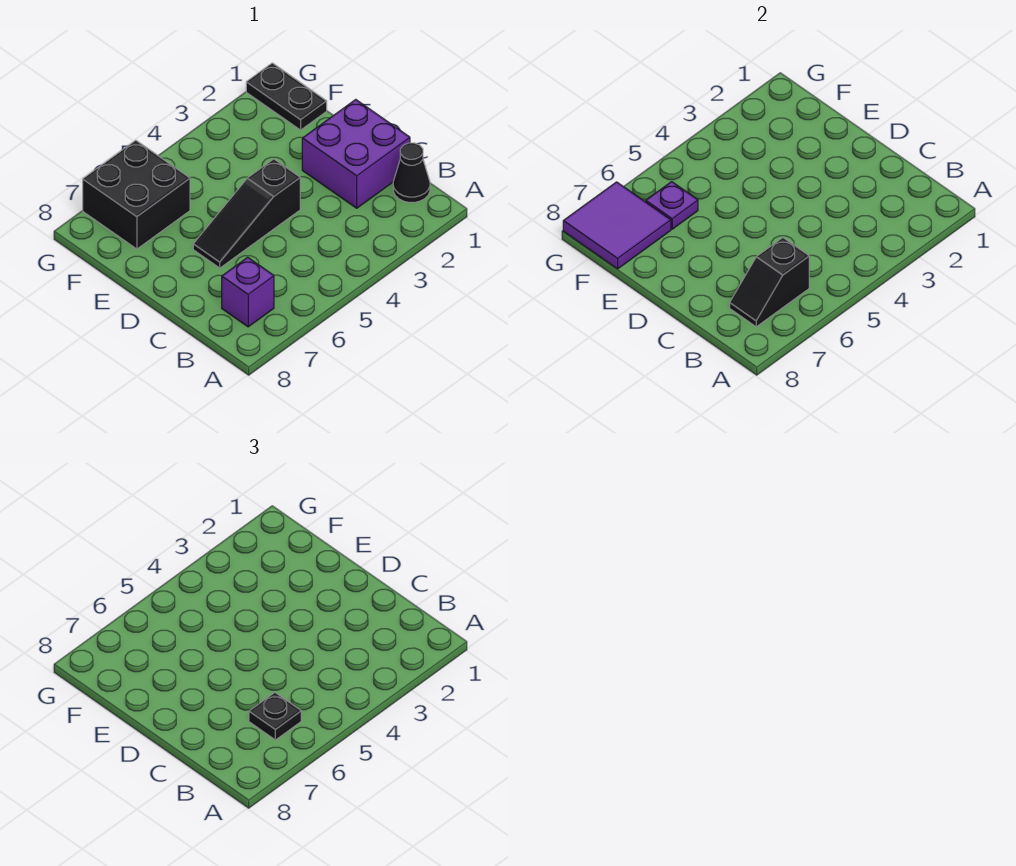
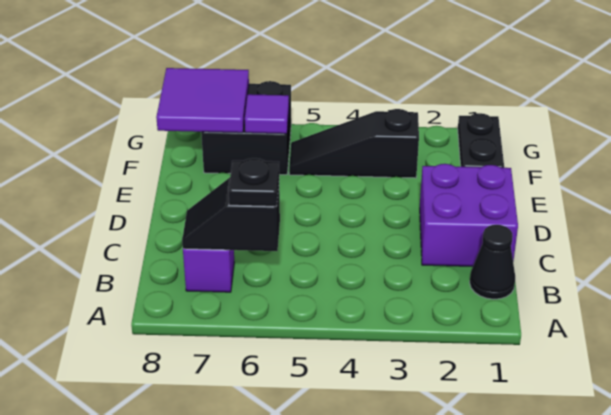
black 1x3 slope [193,159,300,268] -> black 1x3 slope moved to [289,109,419,178]
purple 1x1 plate [646,182,698,229] -> purple 1x1 tile [245,94,289,134]

